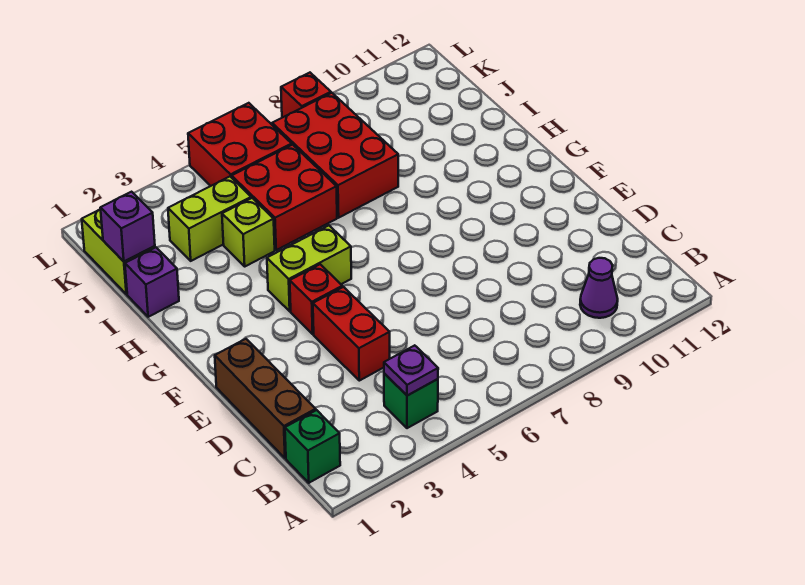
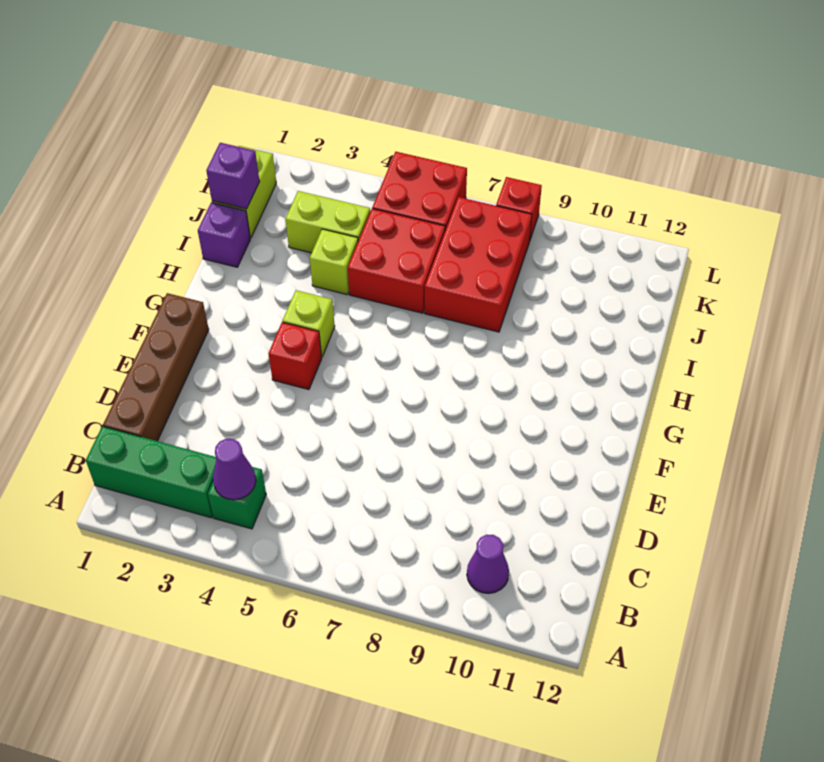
green 1x1 brick [285,410,340,483] -> green 1x3 brick [86,426,216,518]
purple 1x1 plate [384,345,438,396] -> purple 1x1 cone [213,439,256,500]
brown 1x3 brick [215,339,316,458] -> brown 1x4 brick [103,293,209,441]
red 1x2 brick [313,287,390,381] -> none
lime 1x2 brick [267,225,351,311] -> lime 1x1 brick [283,290,335,357]

